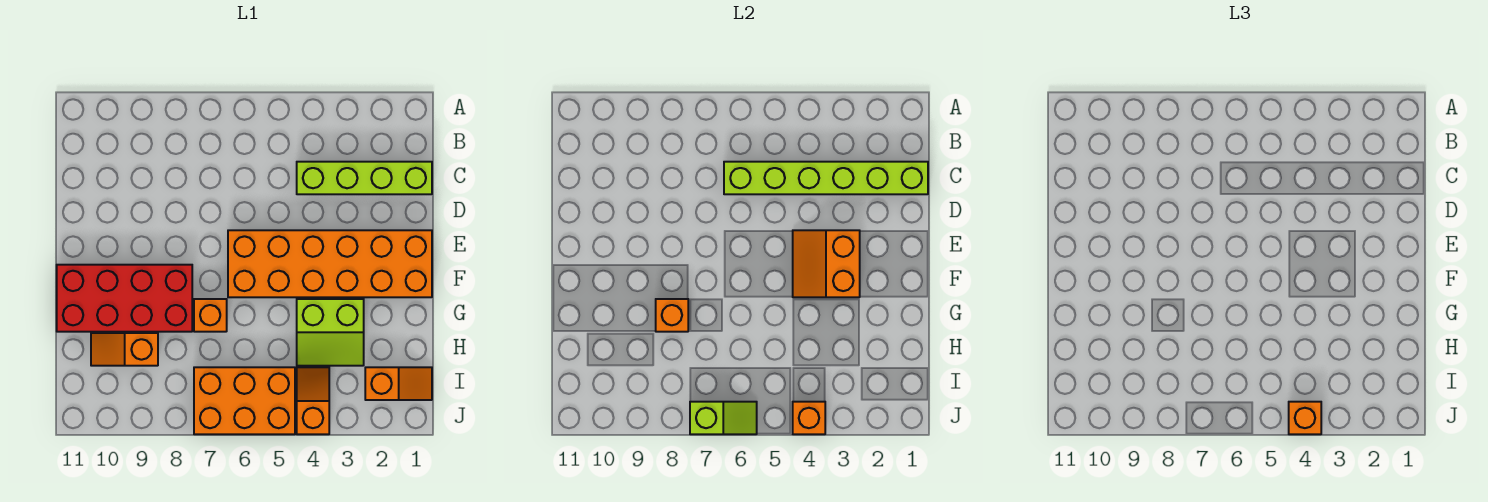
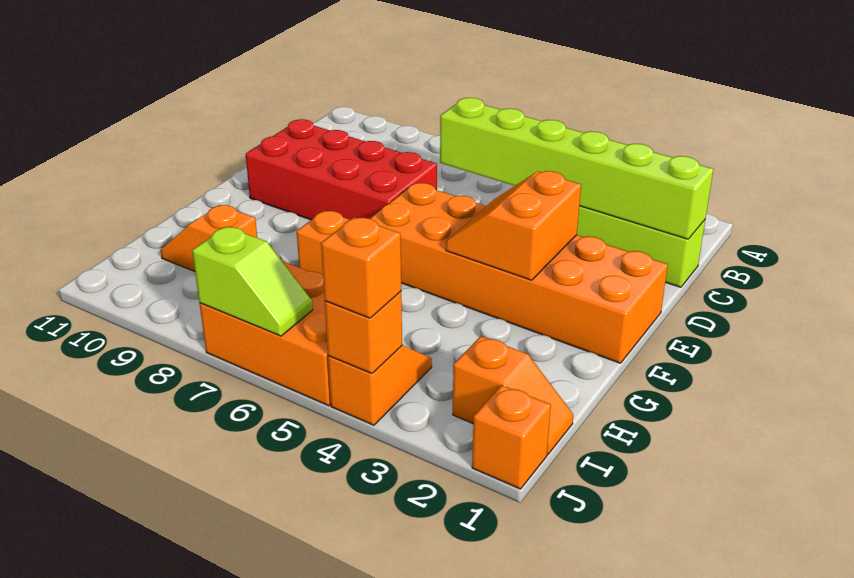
red 2x4 brick [57,265,192,332] -> red 2x4 brick moved to [246,119,437,220]
lime 2x2 slope [297,299,364,366] -> none
orange 1x1 brick [656,299,688,332] -> orange 1x1 brick moved to [472,385,551,489]

